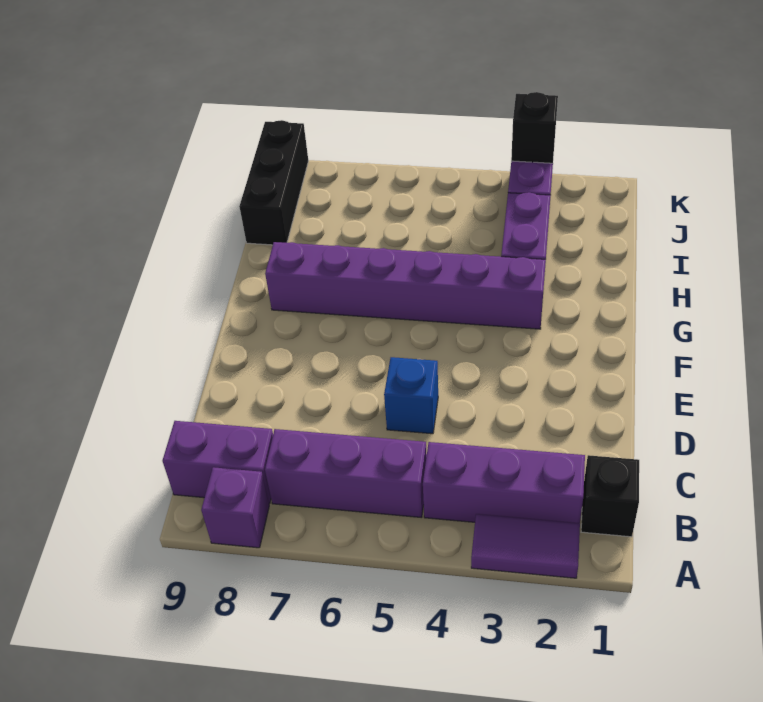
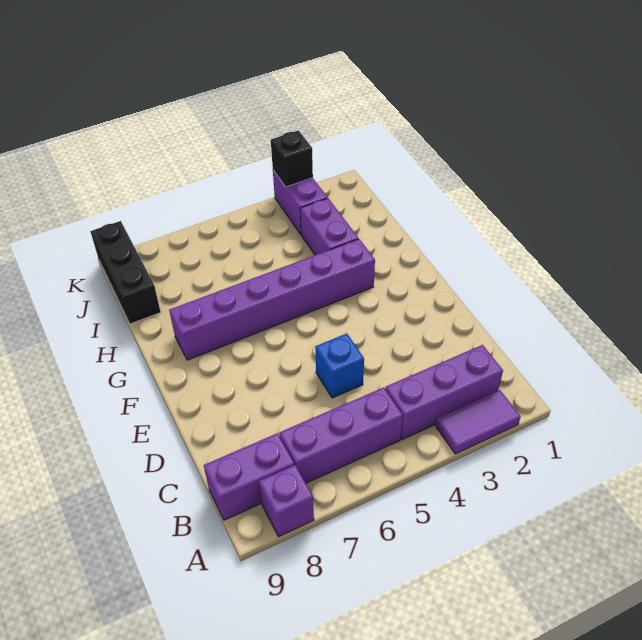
black 1x1 brick [581,455,639,537] -> none

